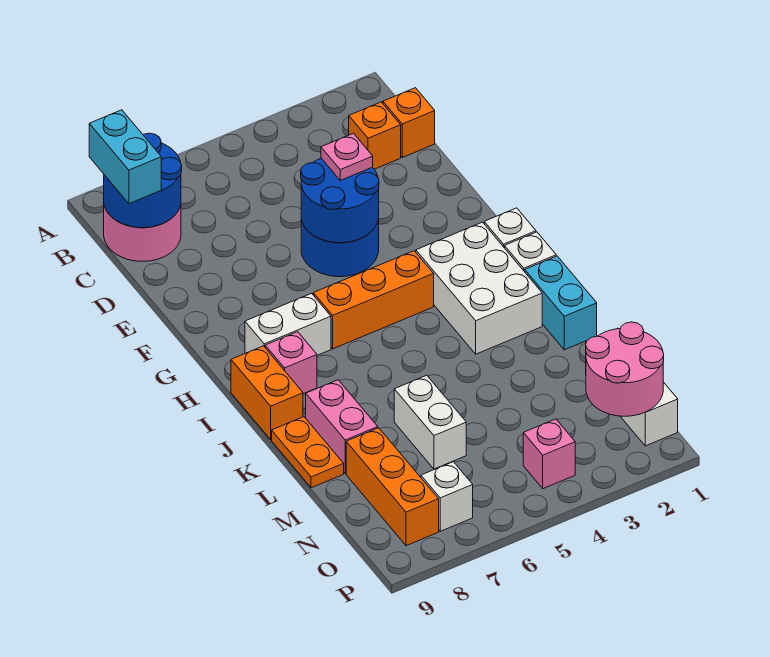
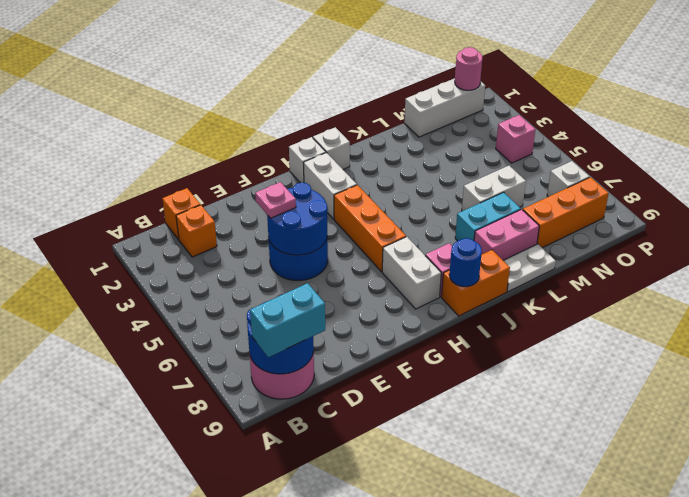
white 2x3 brick [416,222,542,354] -> white 1x2 brick [303,153,357,219]
none -> blue 1x1 round brick [449,238,482,287]
cyan 1x2 brick [525,256,597,350] -> cyan 1x2 brick moved to [455,192,521,241]
orange 1x2 plate [272,417,344,488] -> white 1x2 plate [503,244,556,292]
pink 2x2 round brick [586,322,664,416] -> pink 1x1 round brick [455,47,483,90]

